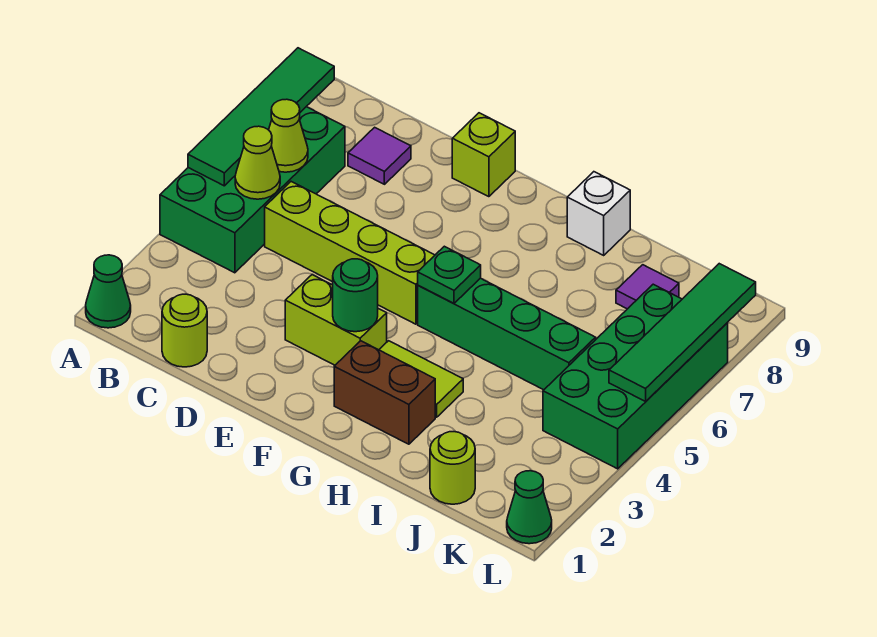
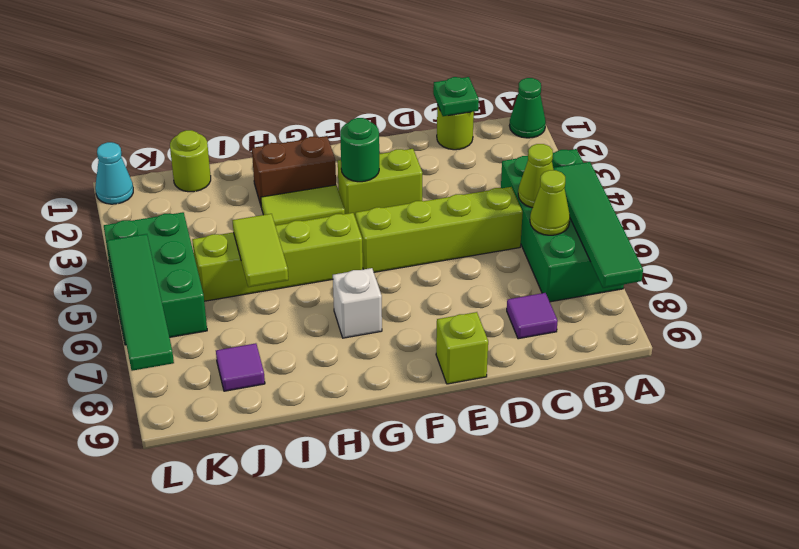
green 1x4 brick [418,278,596,390] -> lime 1x4 brick [192,213,363,301]
green 1x1 plate [418,246,481,303] -> green 1x1 plate moved to [433,77,479,116]
white 1x1 brick [567,172,630,255] -> white 1x1 brick moved to [333,268,382,338]
none -> lime 1x2 tile [232,214,288,287]
green 2x4 brick [543,284,728,469] -> green 2x3 brick [104,212,207,345]
green 1x1 cone [507,471,552,544] -> cyan 1x1 cone [95,142,133,204]

